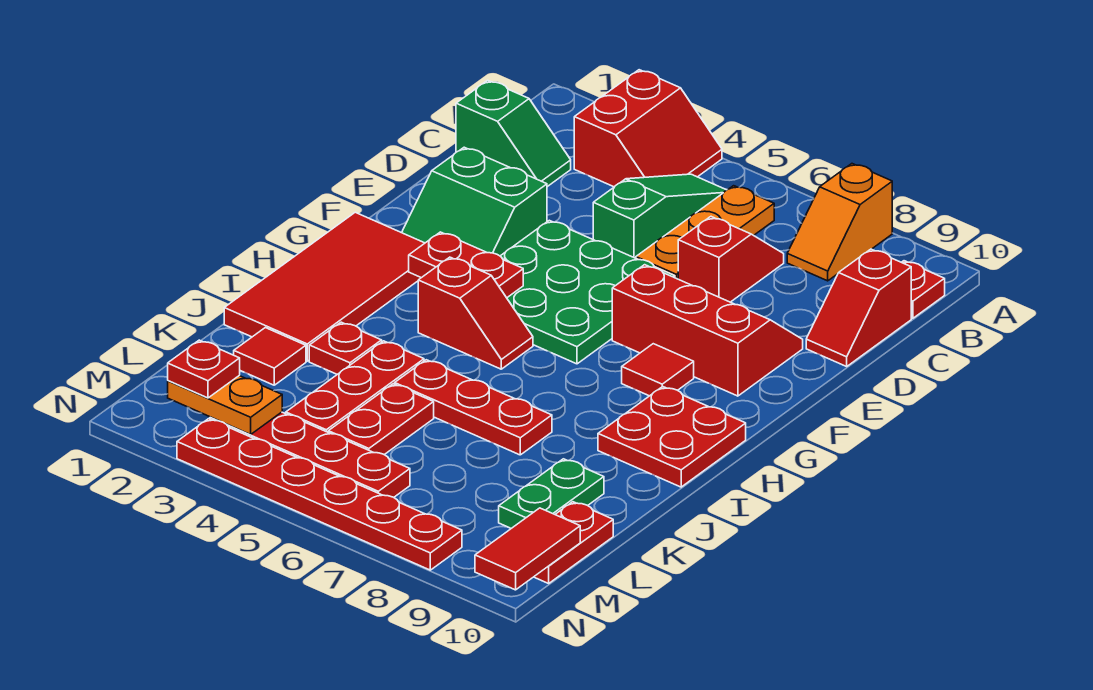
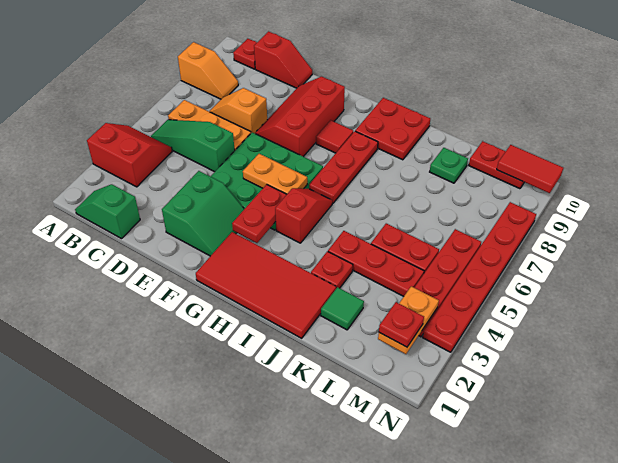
green 1x2 slope [456,80,571,187] -> green 1x2 slope turned to [75,184,140,239]
red 1x2 slope [678,217,784,302] -> orange 1x2 slope [209,88,267,133]
none -> orange 1x2 plate [243,154,307,194]
red 1x3 plate [395,360,552,455] -> red 1x3 plate moved to [309,131,378,203]
red 1x1 tile [234,328,306,385] -> green 1x1 tile [321,287,364,330]
green 1x2 plate [499,459,604,528] -> green 1x1 plate [430,148,468,183]

